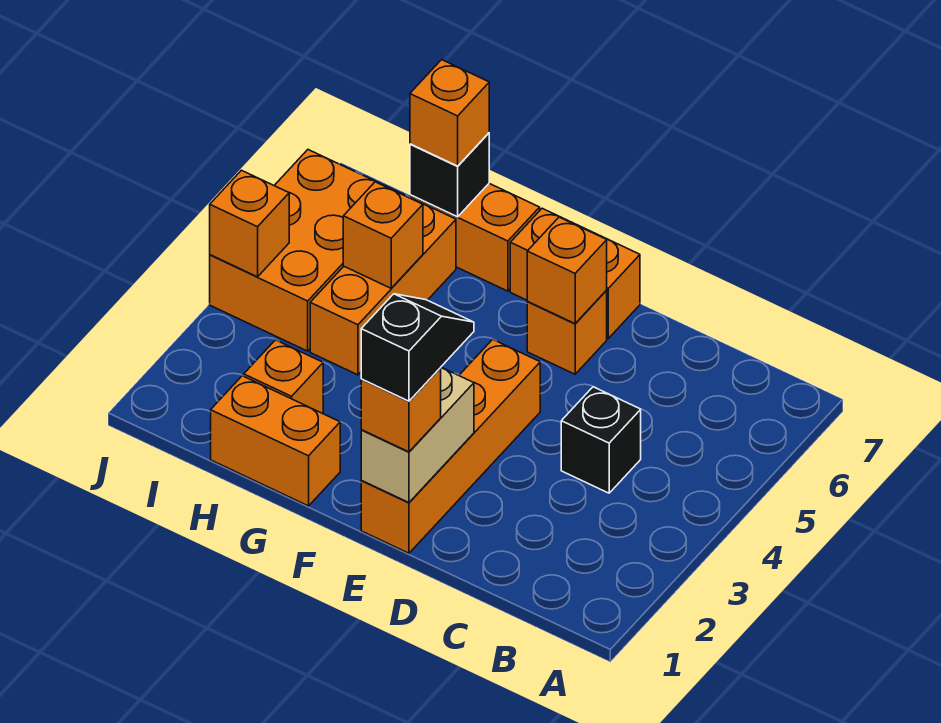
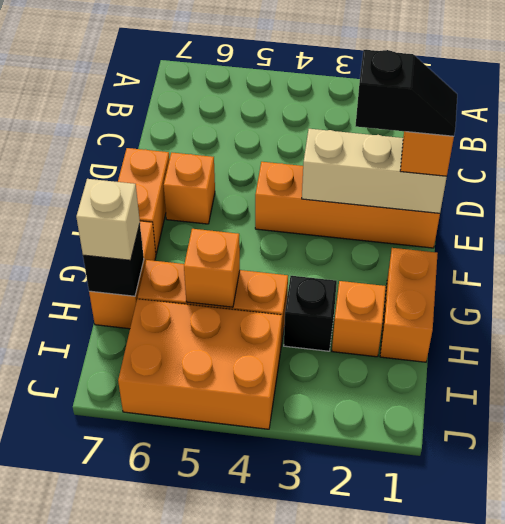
black 1x1 brick [561,387,641,493] -> black 1x1 brick moved to [284,276,337,351]
tan 1x2 brick [361,368,474,503] -> tan 1x3 brick [302,129,447,213]
black 1x2 slope [361,294,474,401] -> black 1x2 slope turned to [356,50,457,136]
orange 1x1 brick [527,217,607,324] -> none
orange 1x1 brick [410,60,489,166] -> tan 1x1 brick [76,179,140,260]
orange 1x1 brick [210,170,289,277] -> none

